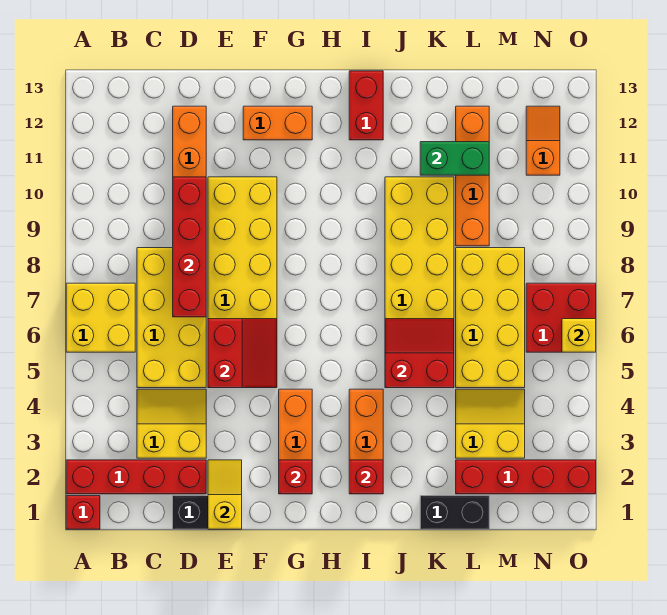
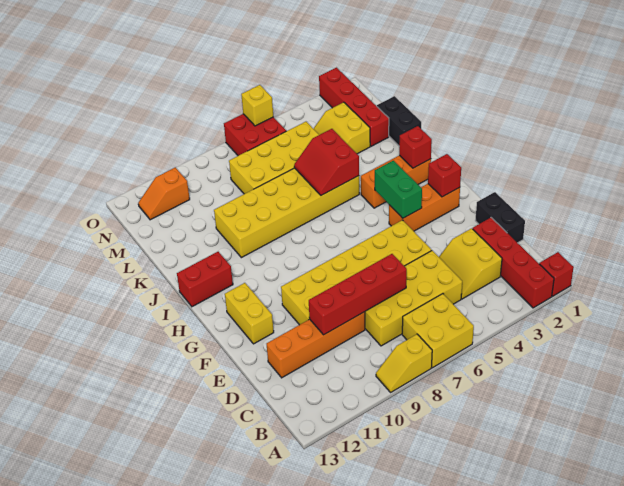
yellow 1x2 slope [208,460,242,529] -> yellow 1x2 slope moved to [376,334,432,392]
red 2x2 slope [208,319,277,388] -> none
orange 1x2 brick [243,106,312,140] -> yellow 1x2 brick [225,283,274,344]
green 1x2 brick [420,142,489,175] -> green 1x2 brick moved to [375,161,422,218]
orange 1x4 brick [456,106,489,246] -> none

